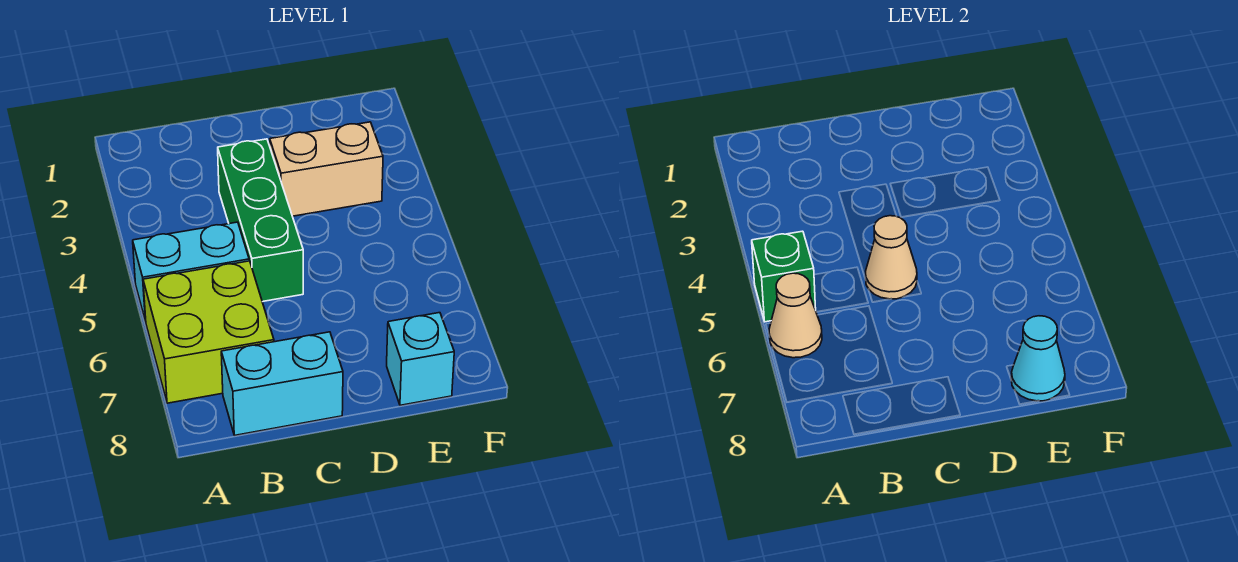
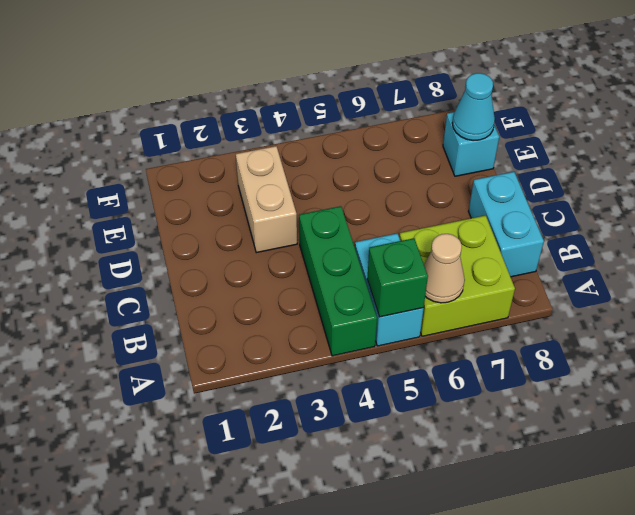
green 1x3 brick [218,139,303,302] -> green 1x3 brick turned to [299,206,377,356]
tan 1x1 cone [866,216,917,299] -> none

